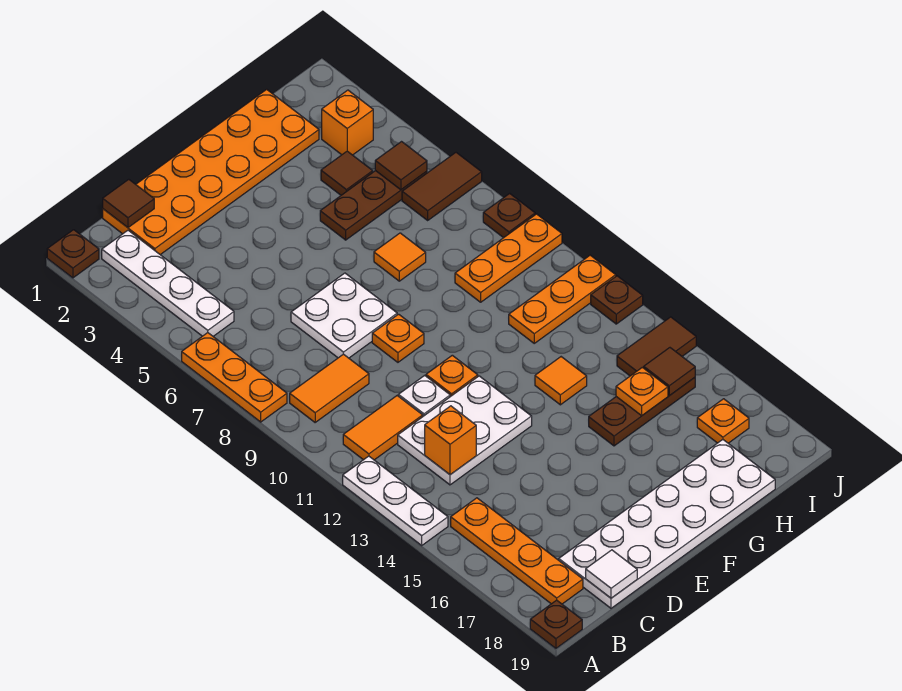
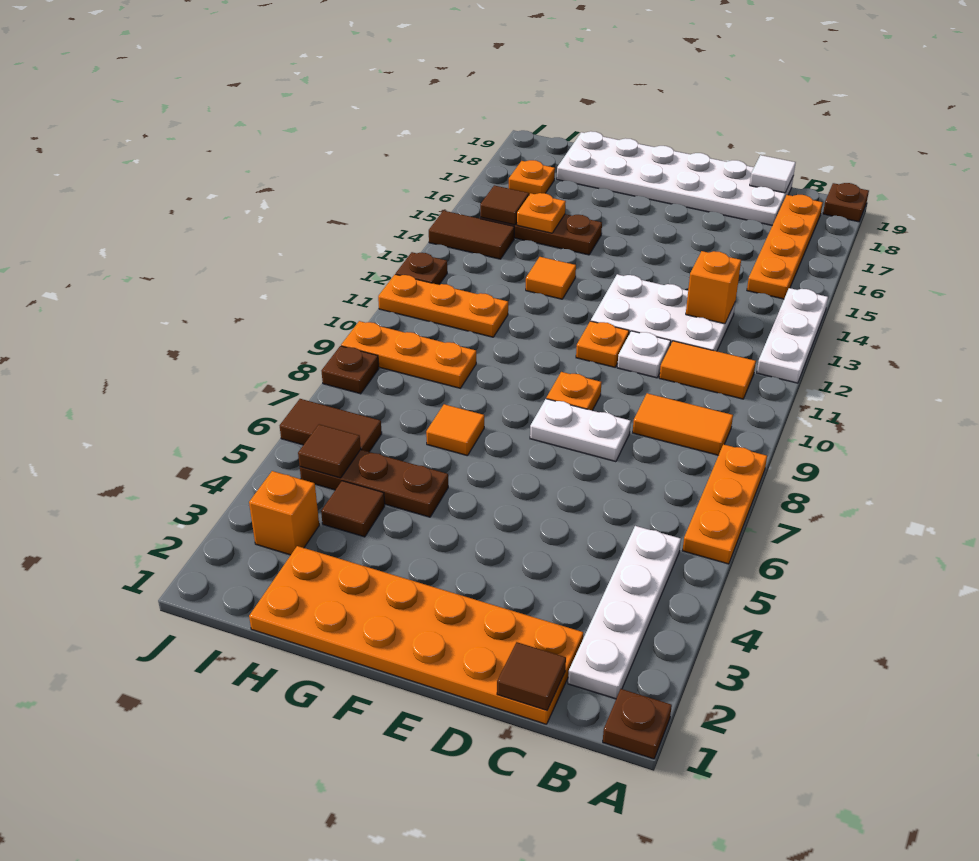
white 2x2 plate [291,273,397,358] -> white 1x2 plate [530,399,631,462]

